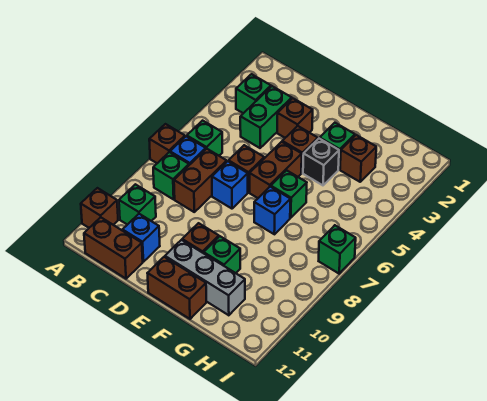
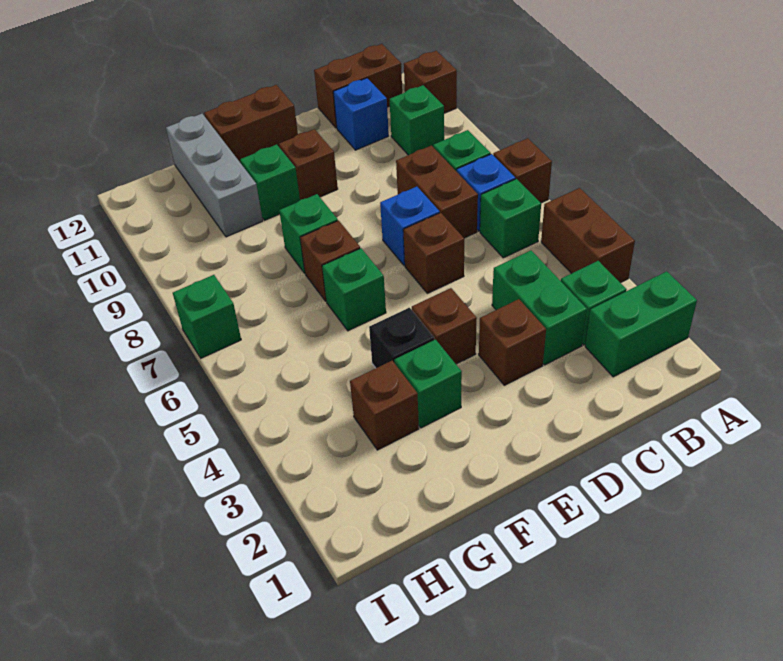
none -> green 1x2 brick [585,271,697,377]
brown 1x2 brick [250,142,302,198] -> brown 1x2 brick moved to [541,188,635,283]
grey 1x3 brick [165,240,245,315] -> grey 1x3 brick turned to [166,114,263,237]
blue 1x1 brick [254,187,290,234] -> brown 1x1 brick [300,221,360,301]
none -> green 1x1 brick [279,194,338,273]

